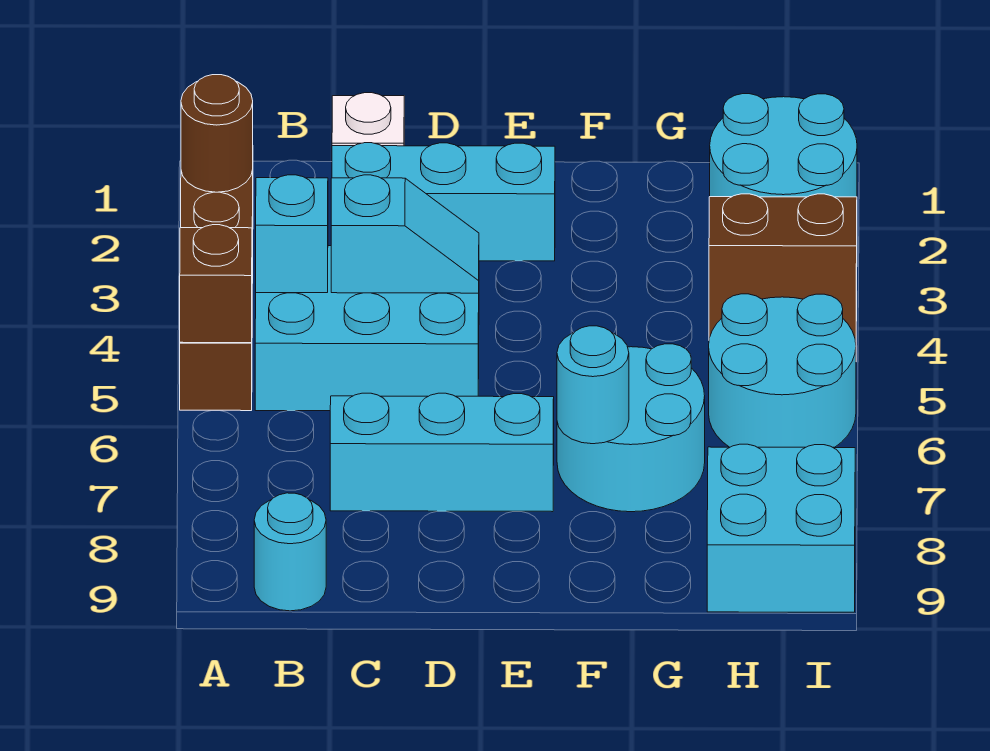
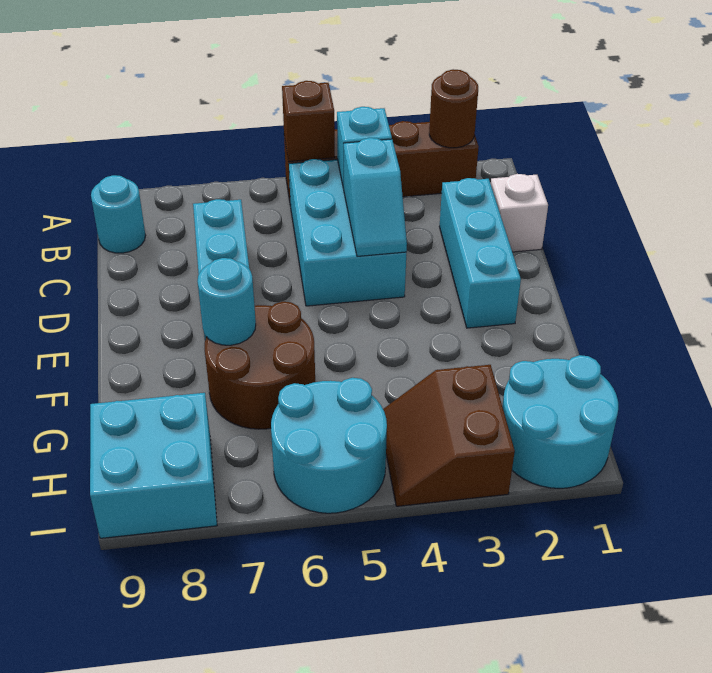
cyan 2x2 round brick [557,344,705,512] -> brown 2x2 round brick [205,302,315,429]

